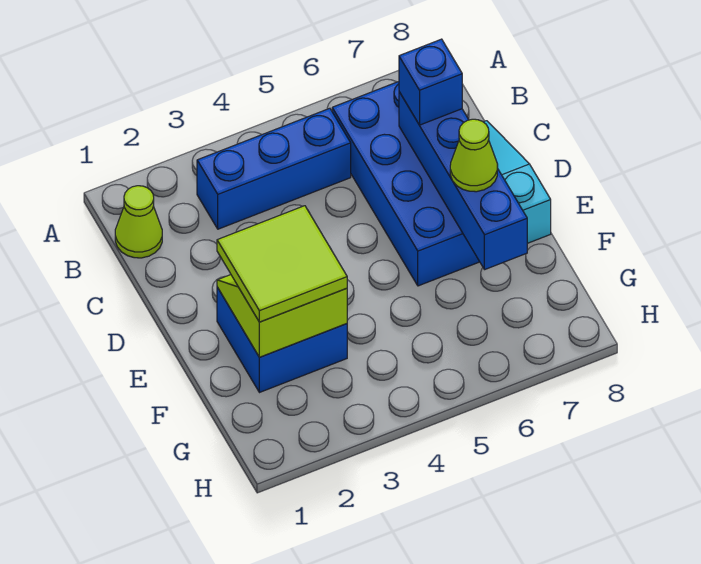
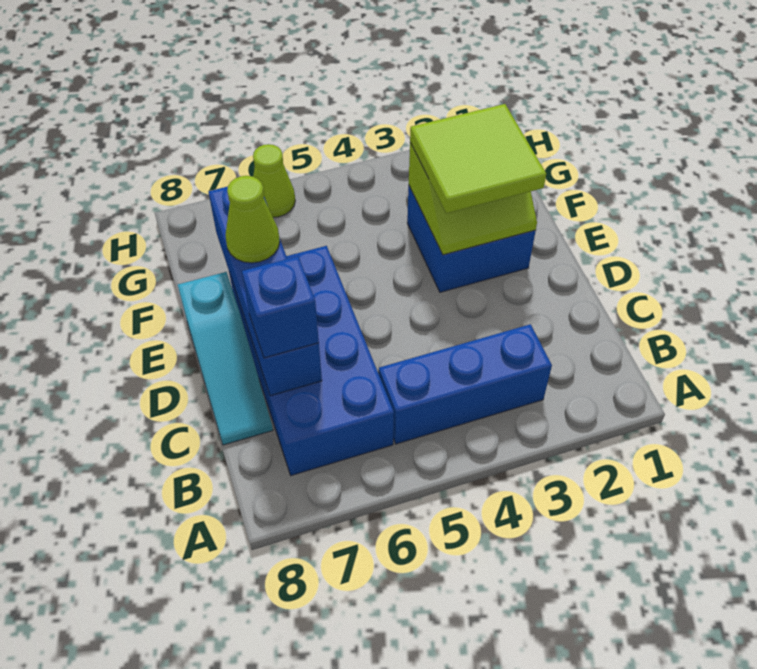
lime 1x1 cone [115,186,162,258] -> lime 1x1 cone moved to [253,144,295,218]

